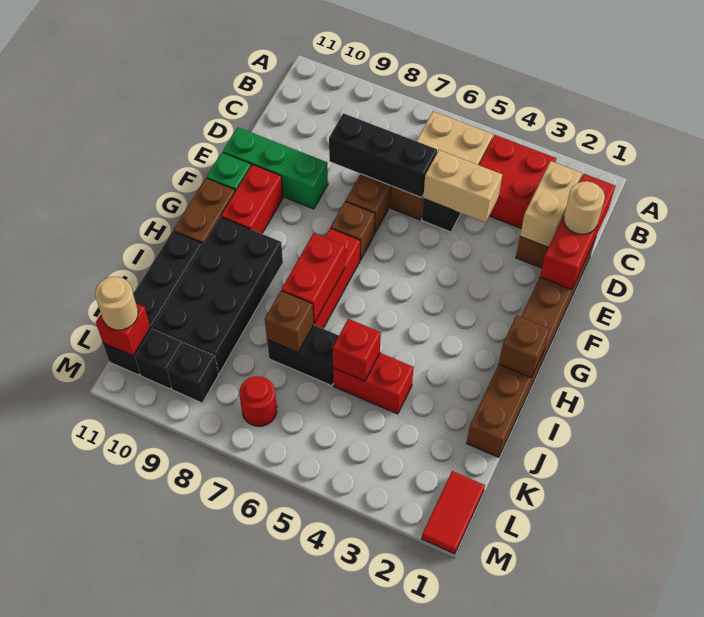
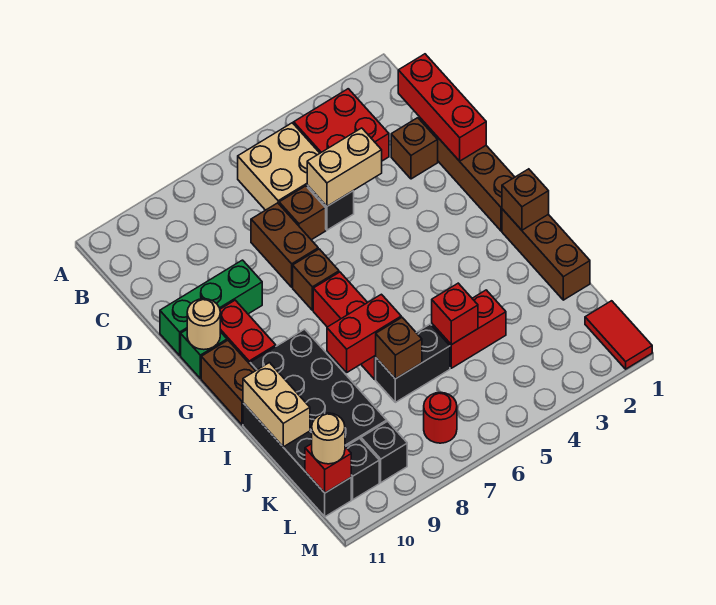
tan 1x2 brick [520,161,582,247] -> tan 1x2 brick moved to [243,363,310,447]
tan 1x1 round brick [564,181,605,234] -> tan 1x1 round brick moved to [187,299,220,350]
black 1x3 brick [329,113,437,198] -> none
red 1x2 brick [282,233,345,323] -> red 1x2 brick turned to [327,294,401,372]

